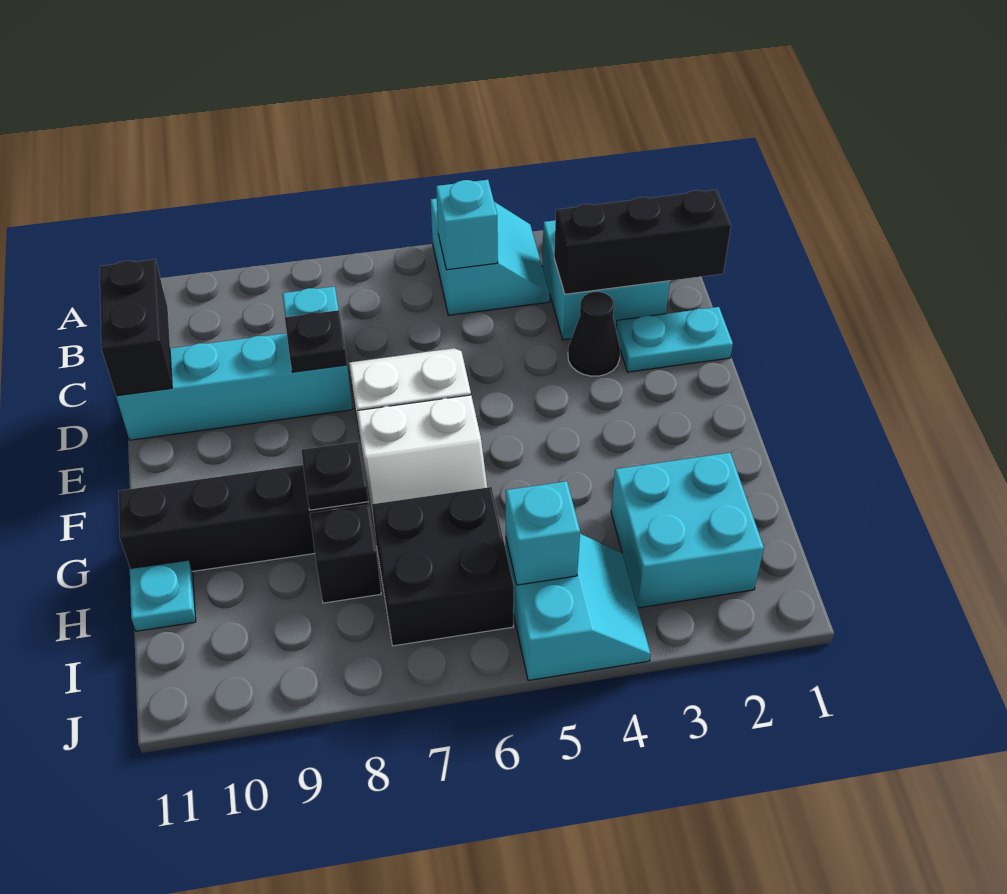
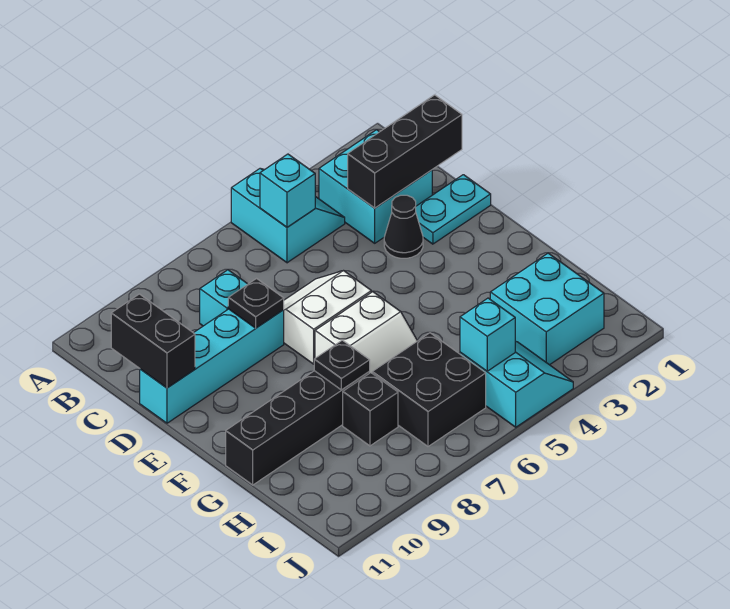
cyan 1x1 plate [130,560,196,631] -> none

